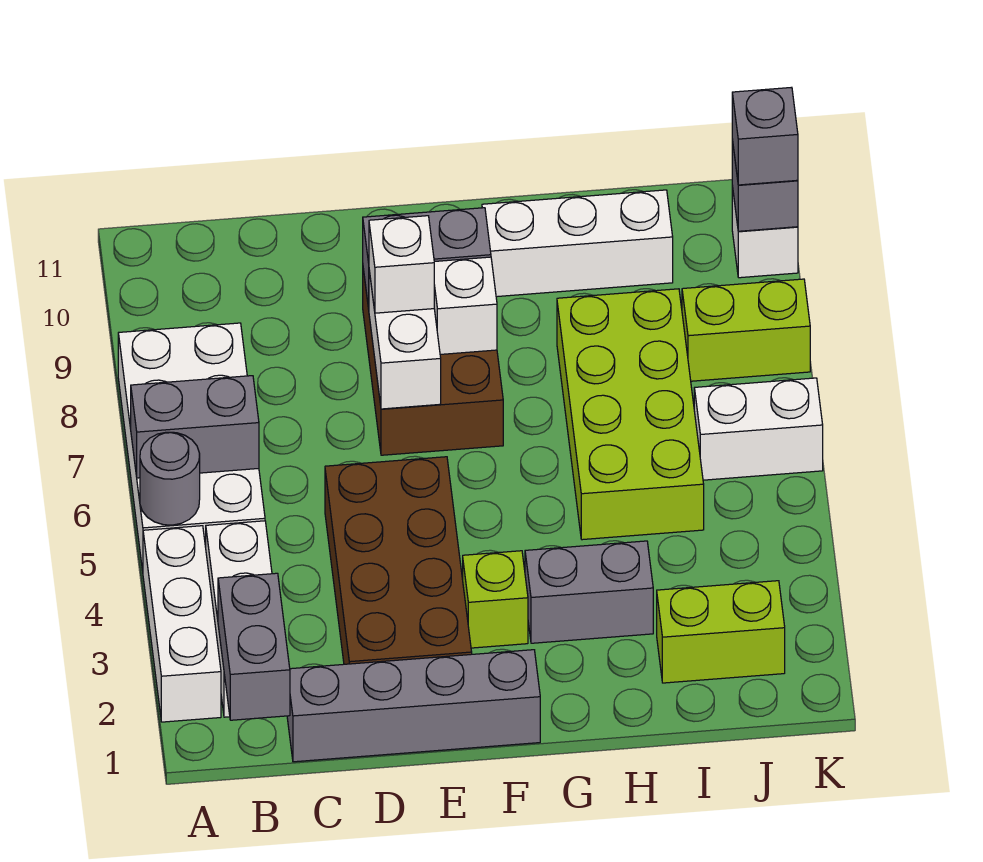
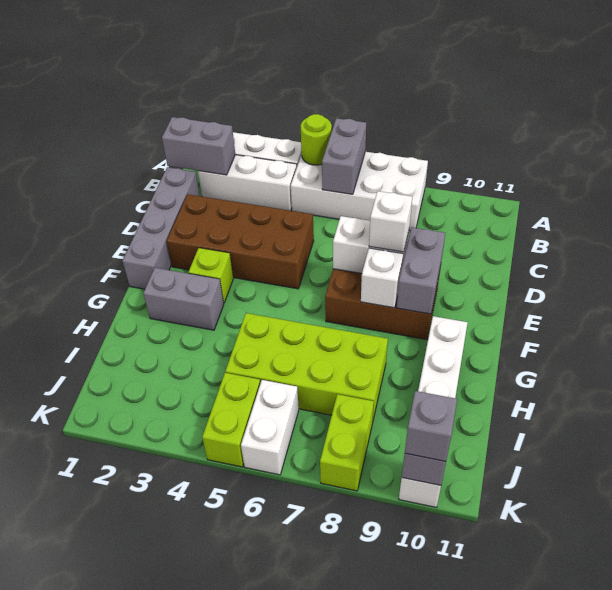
grey 1x1 round brick [140,432,200,525] -> lime 1x1 round brick [301,114,332,165]
grey 1x2 brick [525,541,653,643] -> grey 1x2 brick turned to [143,268,224,330]
lime 1x2 brick [657,581,785,683] -> lime 1x2 brick moved to [202,373,260,467]

